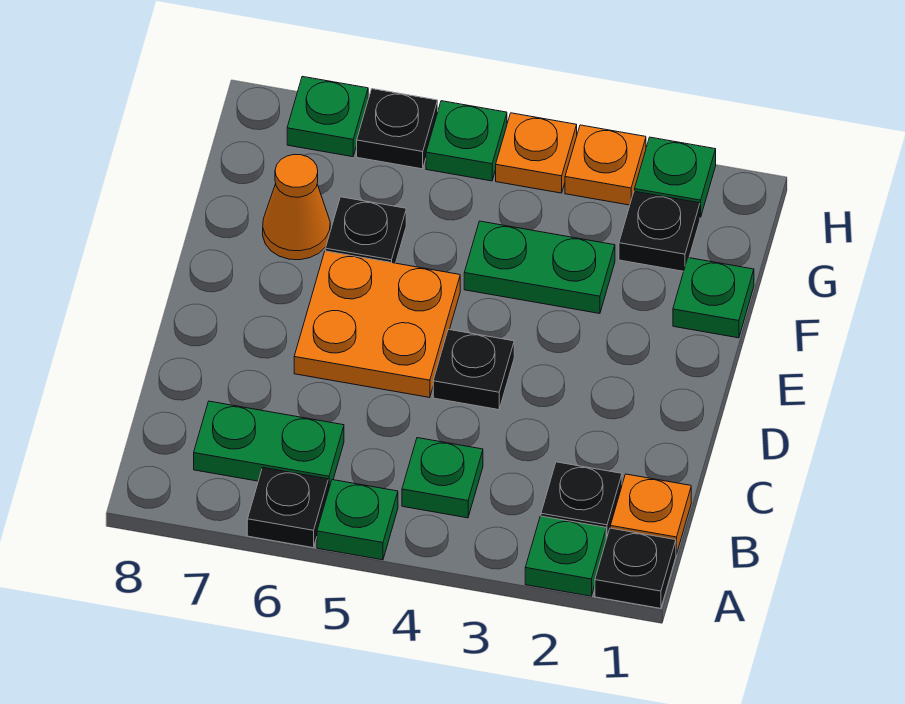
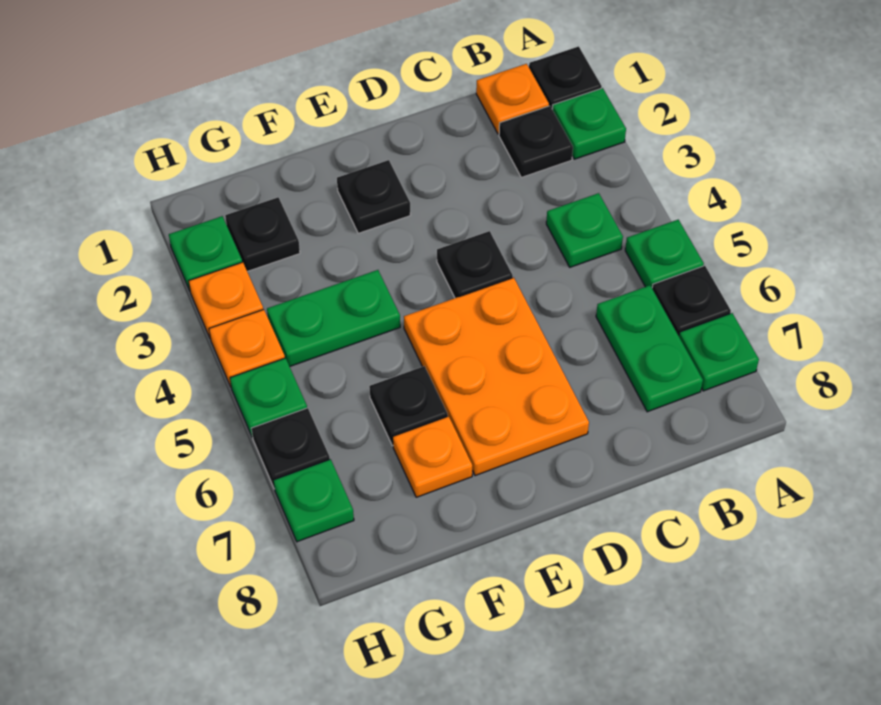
orange 2x2 plate [294,251,460,398] -> orange 2x3 plate [404,278,589,476]
none -> black 1x1 plate [337,160,410,233]
green 1x1 plate [673,258,754,338] -> green 1x1 plate moved to [679,313,759,391]
green 1x2 plate [464,221,615,314] -> green 1x2 plate turned to [267,270,400,366]
orange 1x1 cone [263,155,330,260] -> orange 1x1 plate [393,416,472,497]

